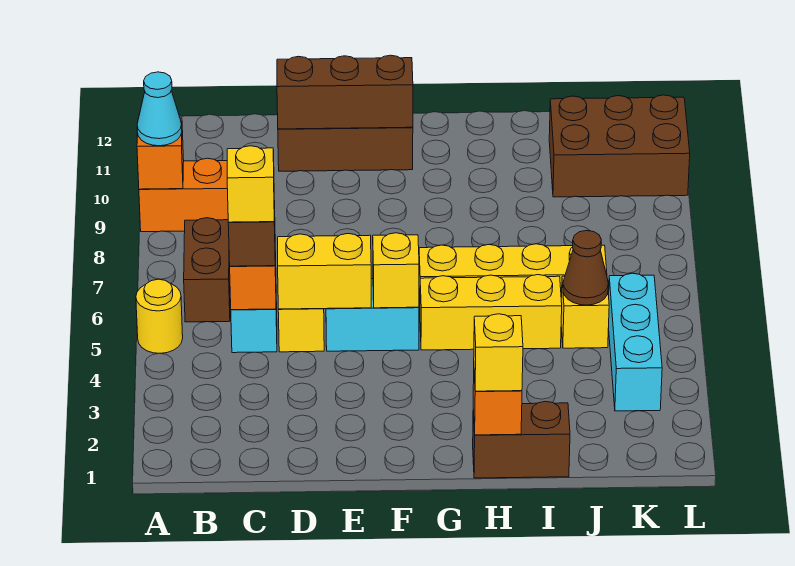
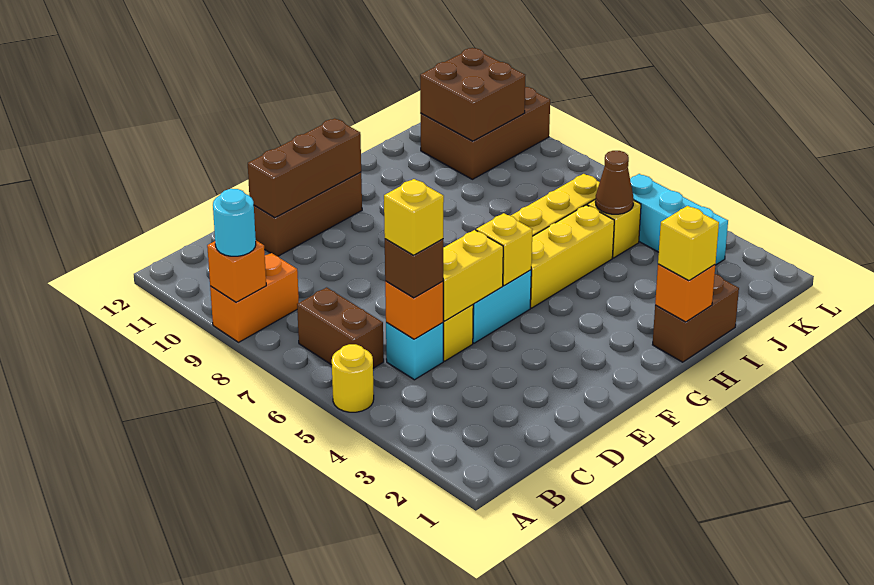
cyan 1x1 cone [137,72,182,146] -> cyan 1x1 round brick [213,189,256,256]
none -> brown 2x2 brick [420,48,525,141]

